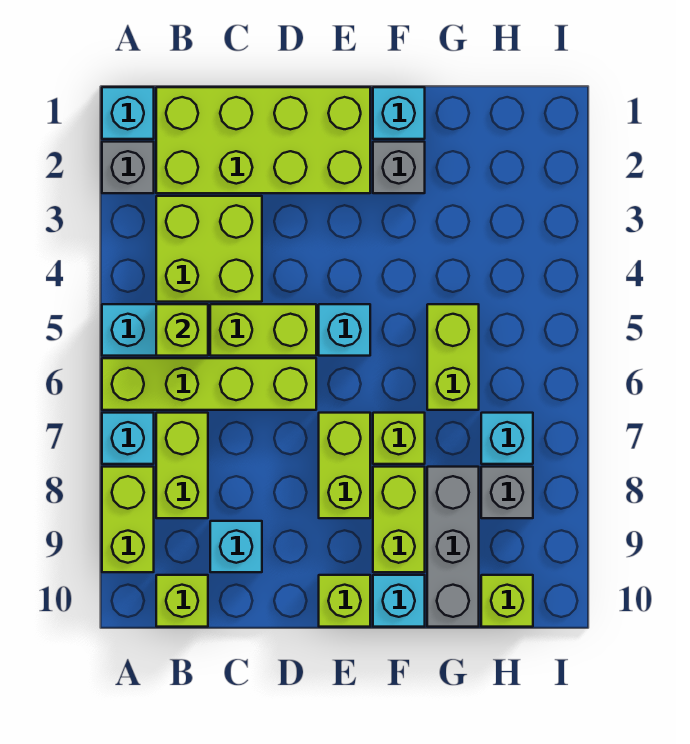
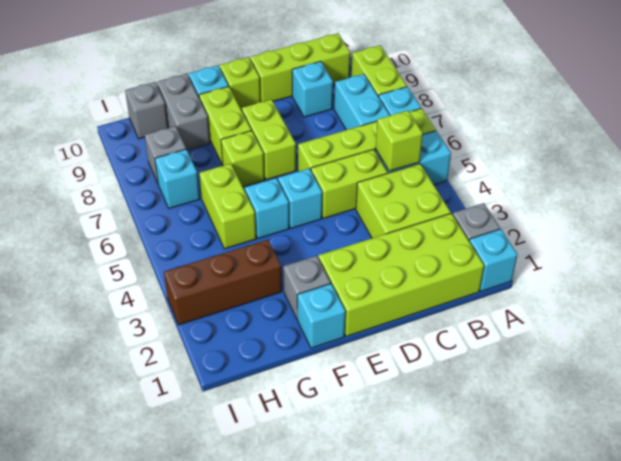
lime 1x2 brick [156,413,208,518] -> cyan 1x2 brick [334,74,390,130]
lime 1x1 brick [156,575,208,627] -> lime 1x3 brick [250,33,350,102]
none -> cyan 1x1 brick [245,178,289,238]
none -> brown 1x3 brick [164,240,282,325]
grey 1x3 brick [427,467,479,627] -> grey 1x2 brick [157,74,210,150]
lime 1x1 brick [481,575,533,627] -> grey 1x1 brick [125,82,168,139]

